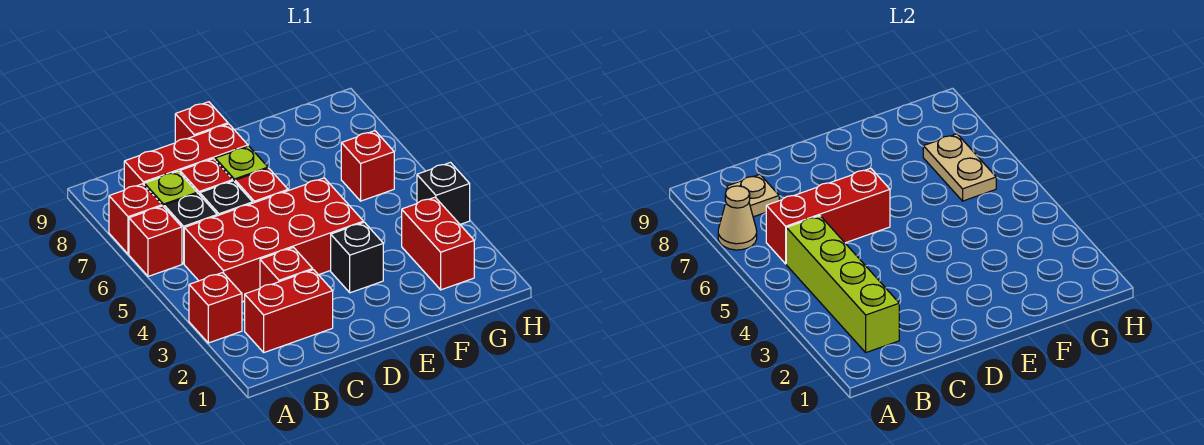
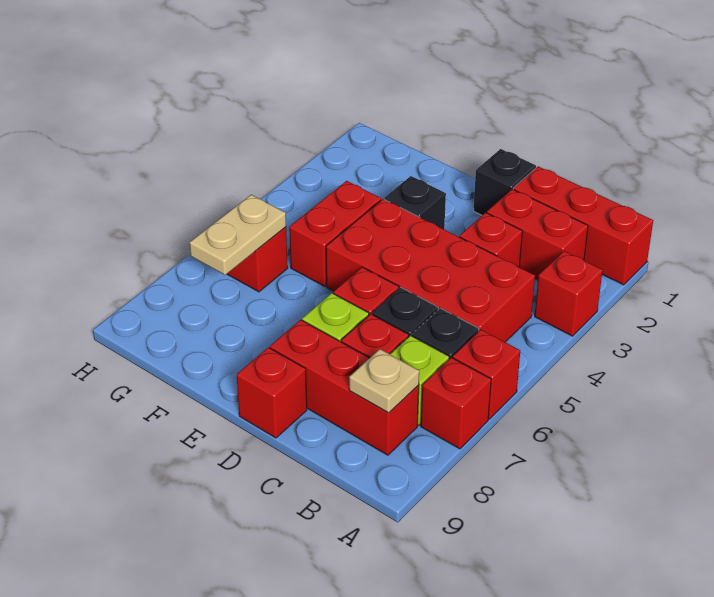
tan 1x1 cone [718,186,757,250] -> none
lime 1x4 brick [786,216,899,352] -> none
red 1x3 brick [766,168,890,264] -> red 1x3 brick moved to [513,166,653,285]
red 1x2 brick [402,197,474,290] -> red 1x2 brick moved to [289,181,381,286]
black 1x1 brick [417,163,470,224] -> black 1x1 brick moved to [473,149,536,215]

